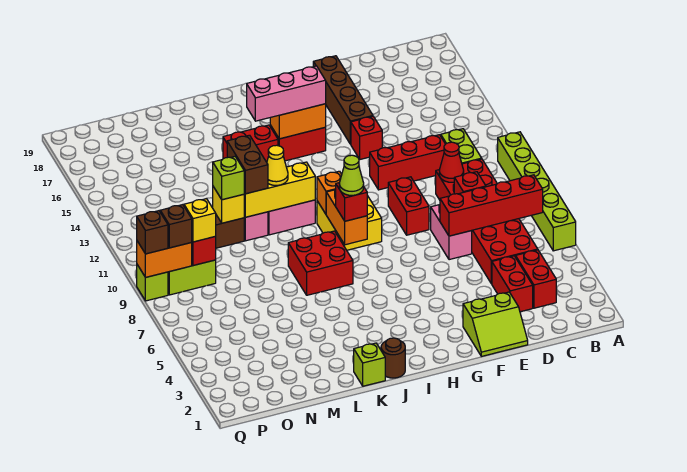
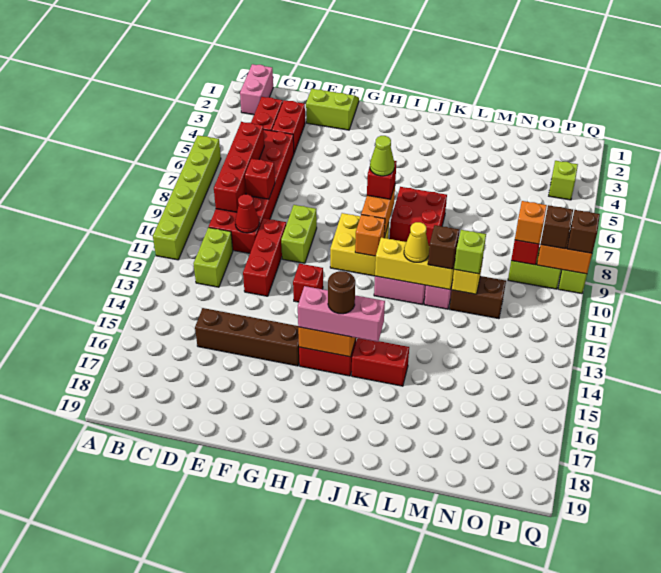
red 1x4 brick [440,175,543,236] -> red 1x4 brick turned to [214,122,264,212]
red 1x3 brick [370,135,445,190] -> red 1x3 brick turned to [243,218,286,296]
pink 1x2 brick [431,205,472,260] -> pink 1x2 brick moved to [240,64,273,115]
red 1x2 brick [388,177,429,235] -> lime 1x2 brick [281,205,317,263]
red 1x1 brick [351,116,382,159] -> red 1x1 brick moved to [293,264,323,302]
brown 1x4 brick [313,56,373,144] -> brown 1x4 brick turned to [195,308,299,366]
brown 1x1 round brick [381,338,405,378] -> brown 1x1 round brick moved to [328,271,355,314]
lime 1x1 brick [354,343,385,386] -> lime 1x1 brick moved to [549,161,578,200]
brown 1x2 brick [227,135,268,194] -> brown 1x1 brick [428,225,460,269]
yellow 1x1 brick [184,199,216,242] -> orange 1x1 brick [515,201,547,244]

